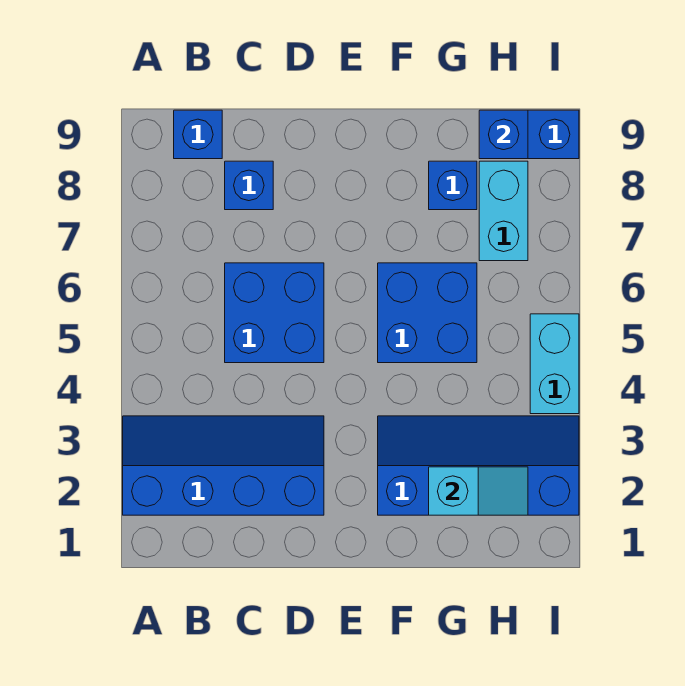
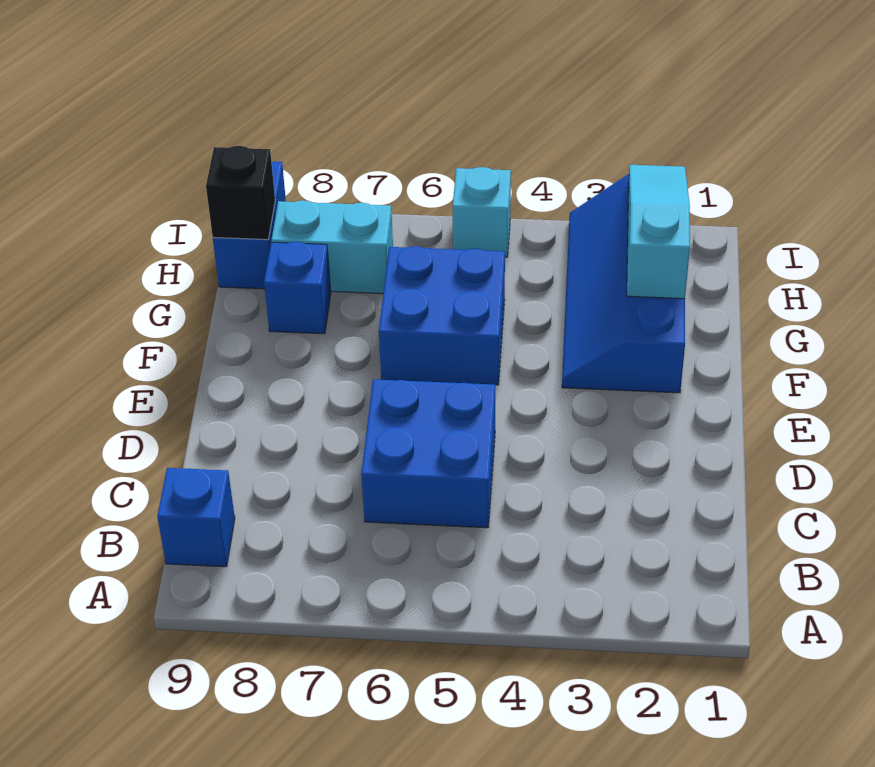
blue 2x4 slope [123,416,324,515] -> none
blue 1x1 brick [225,161,273,210] -> none
cyan 1x2 slope [429,467,528,515] -> cyan 1x3 slope [627,165,690,299]
blue 1x1 brick [479,110,528,159] -> black 1x1 brick [206,146,275,240]
cyan 1x2 brick [530,314,579,414] -> cyan 1x1 brick [453,167,511,257]

